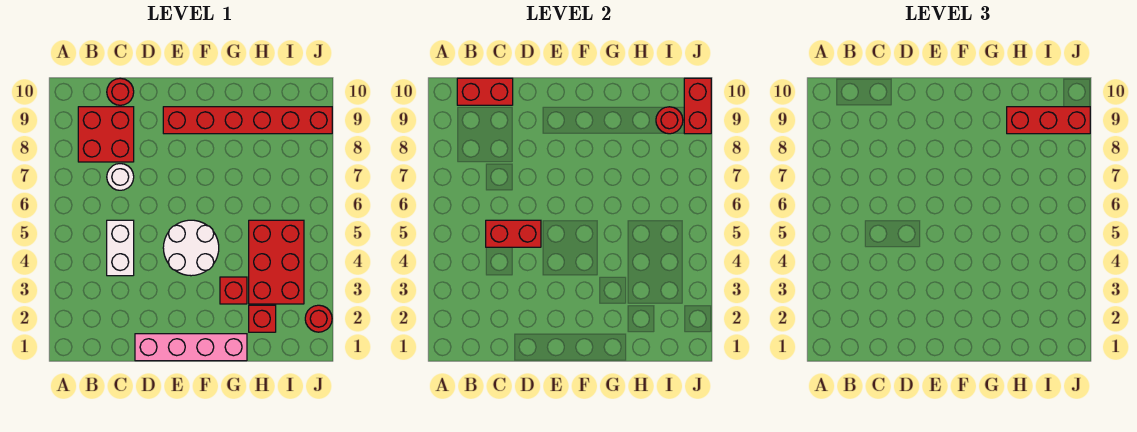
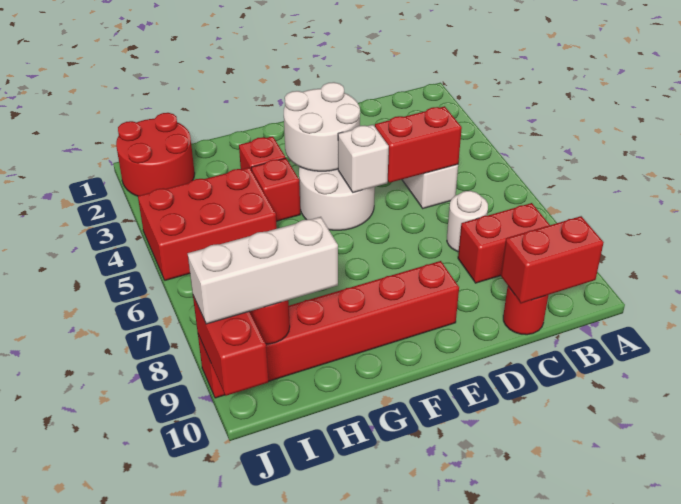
red 2x2 brick [78,107,134,162] -> red 1x2 brick [458,203,550,283]
pink 1x4 brick [135,334,247,361] -> none
none -> white 2x2 round brick [284,82,360,171]
none -> white 1x1 brick [338,125,389,193]
red 1x1 brick [249,305,276,332] -> red 1x1 brick moved to [251,158,300,221]
red 2x3 brick [249,220,304,304] -> red 2x3 brick turned to [138,167,277,280]
red 1x3 brick [1007,107,1090,134] -> white 1x3 brick [188,217,338,324]
red 1x1 round brick [305,305,332,332] -> red 2x2 round brick [116,113,195,196]

